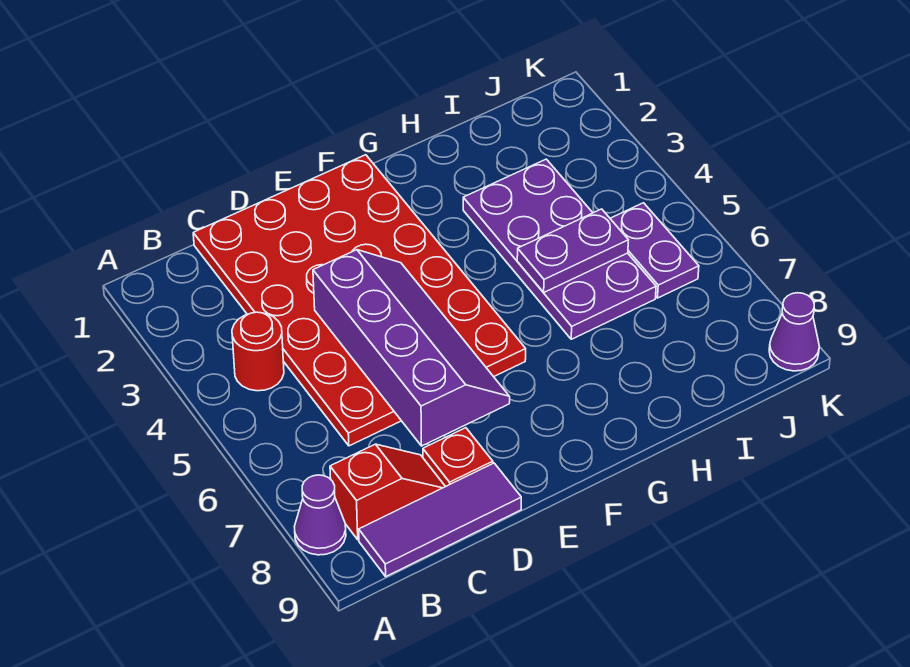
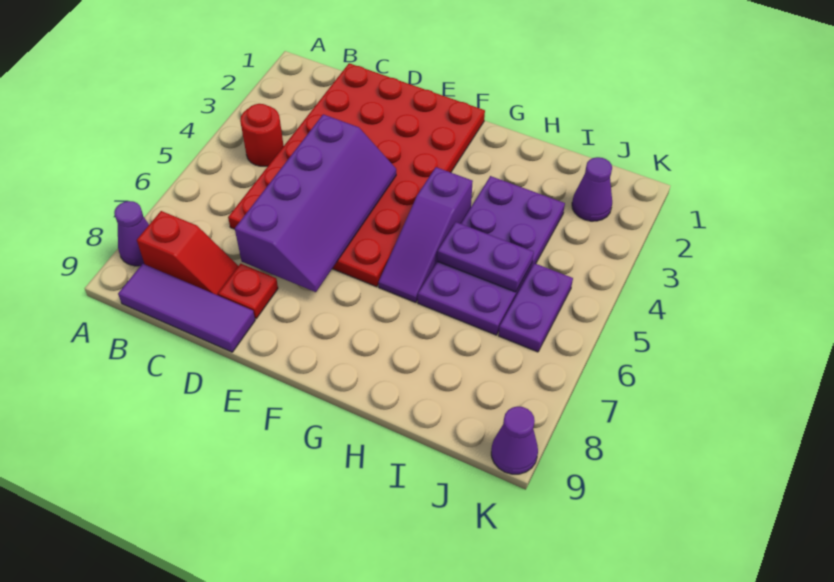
none -> purple 1x3 slope [378,167,473,303]
none -> purple 1x1 cone [572,157,612,221]

